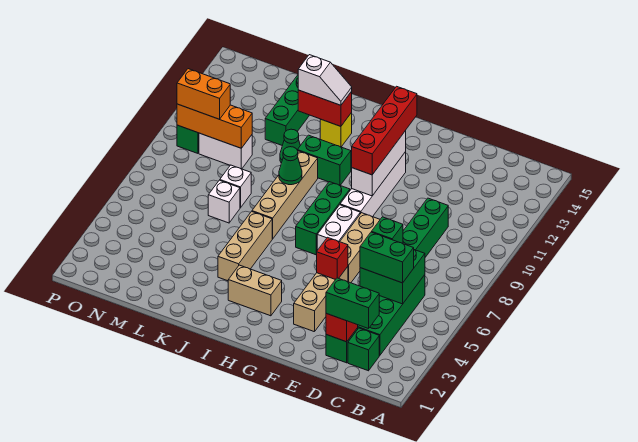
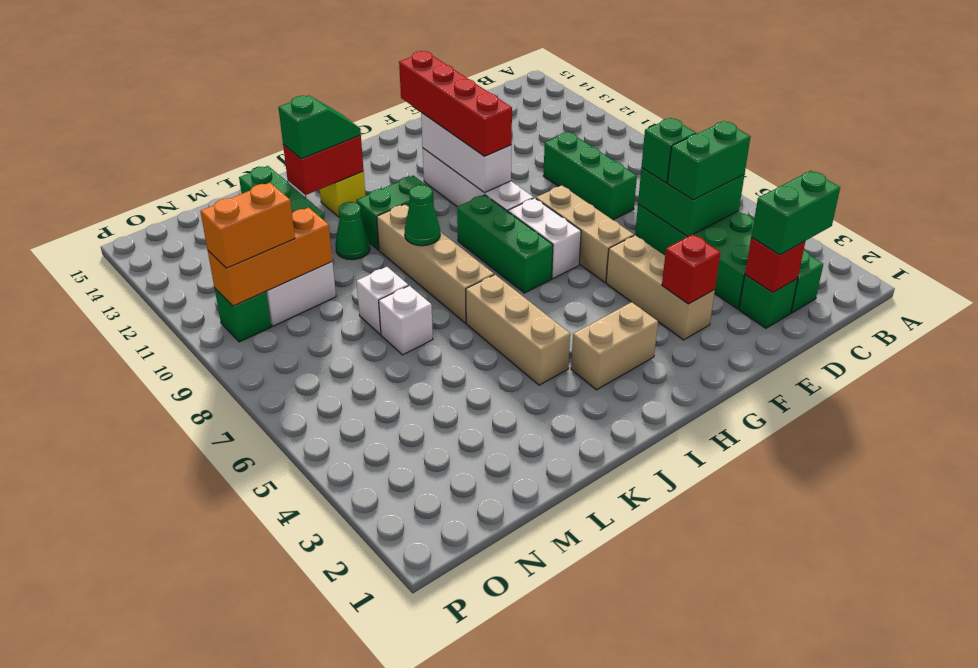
red 1x1 brick [316,237,348,280] -> red 1x1 brick moved to [662,234,721,304]
white 1x2 slope [298,55,352,105] -> green 1x2 slope [278,95,361,159]

